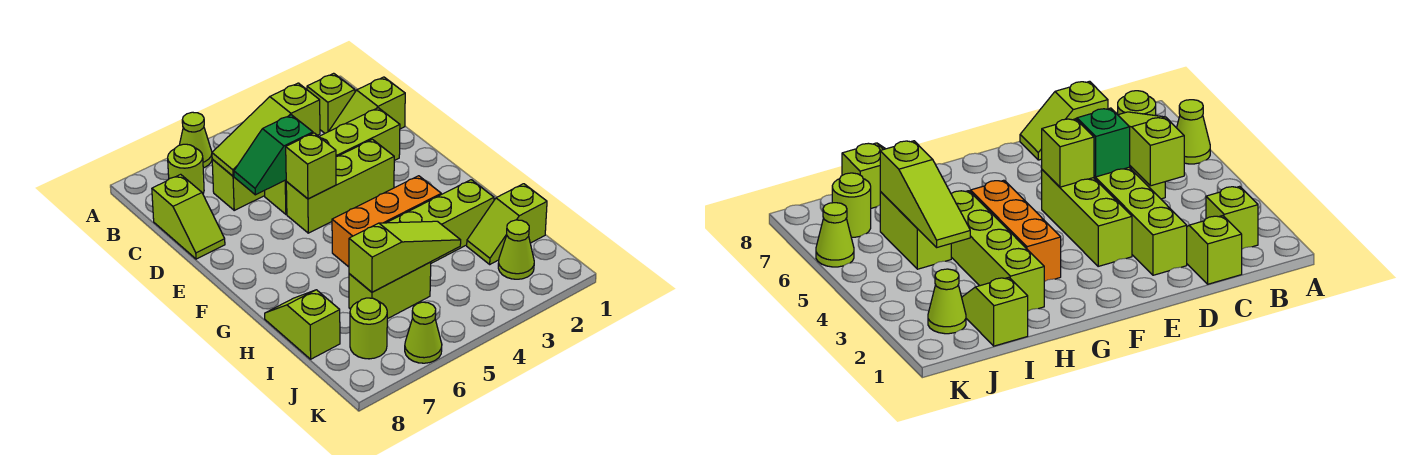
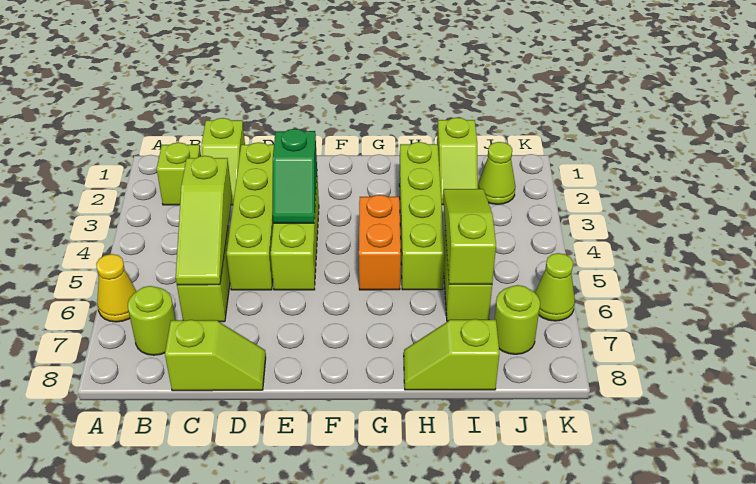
lime 1x1 cone [180,112,212,168] -> yellow 1x1 cone [96,254,137,322]
green 1x2 slope [234,115,313,195] -> green 1x2 slope moved to [273,129,317,223]
lime 1x1 brick [286,133,336,199] -> none
orange 1x3 brick [332,176,441,267] -> orange 1x2 brick [359,195,401,290]

